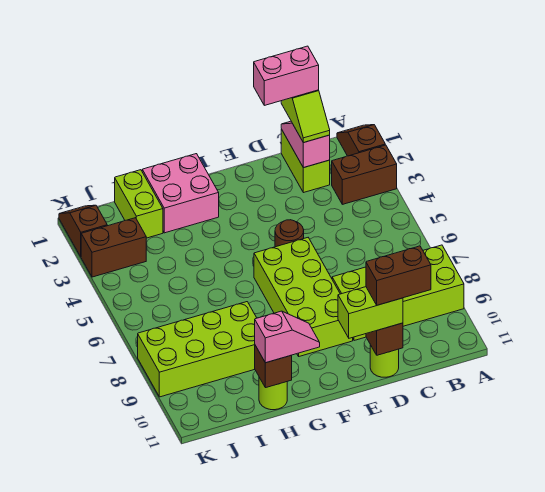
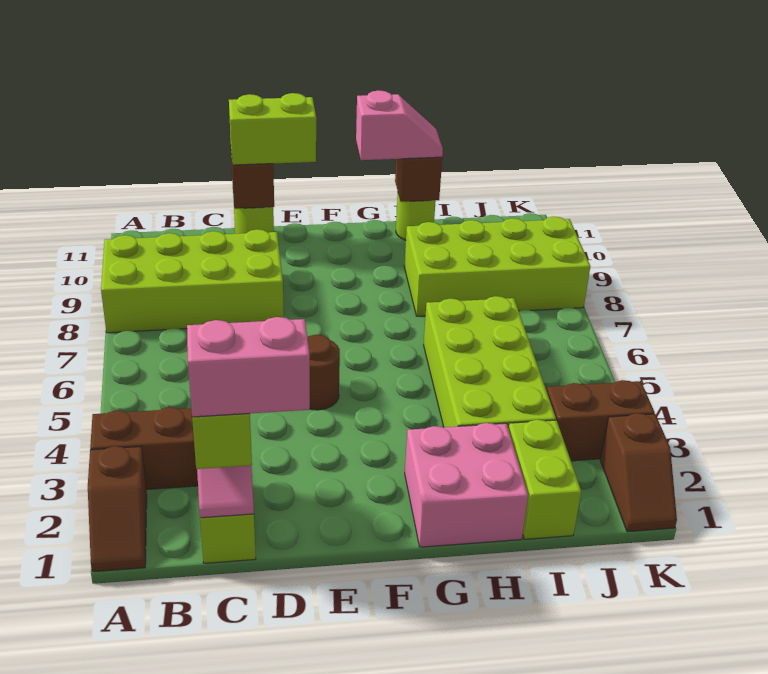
brown 1x2 brick [366,246,431,305] -> none
lime 2x4 brick [254,238,353,356] -> lime 2x4 brick moved to [424,296,556,427]
pink 1x2 slope [255,311,320,363] -> pink 1x2 slope turned to [356,90,443,160]

